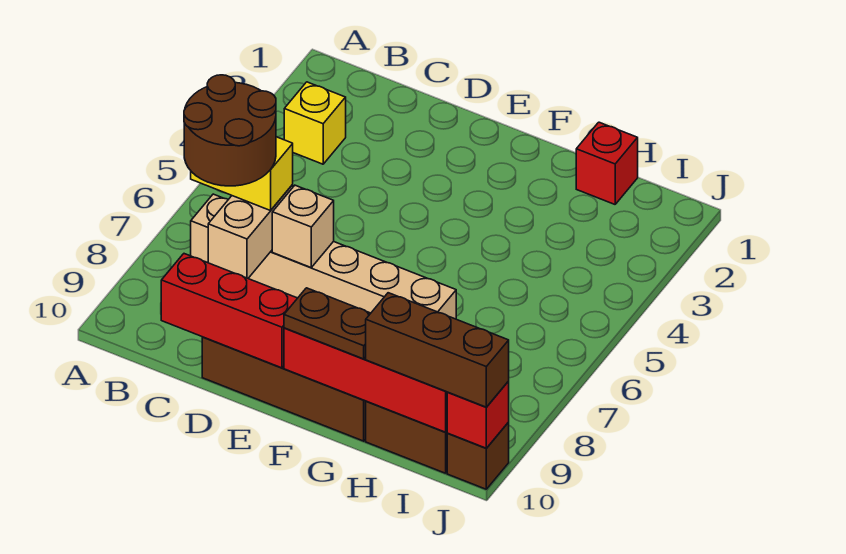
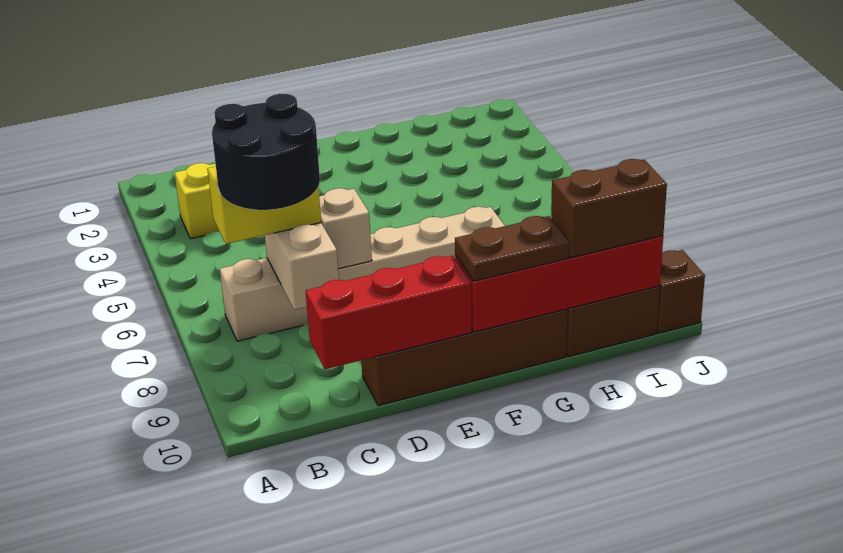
brown 2x2 round brick [184,75,276,186] -> black 2x2 round brick [212,94,320,210]
red 1x1 brick [576,122,638,204] -> none
brown 1x3 brick [366,293,509,407] -> brown 1x2 brick [551,159,667,258]
red 1x1 brick [447,381,509,448] -> none

